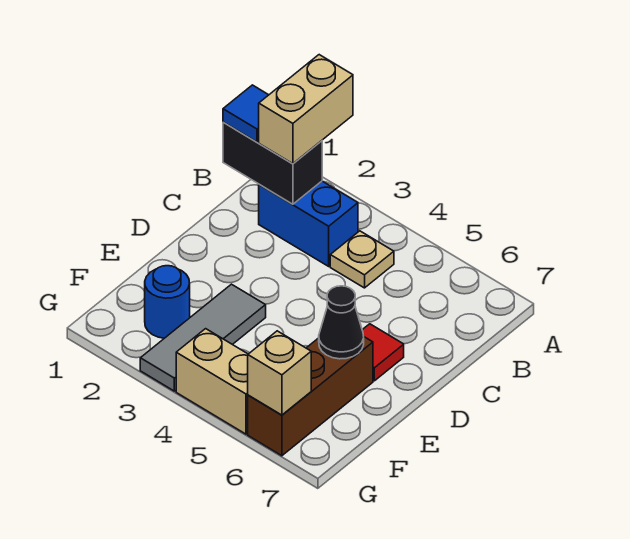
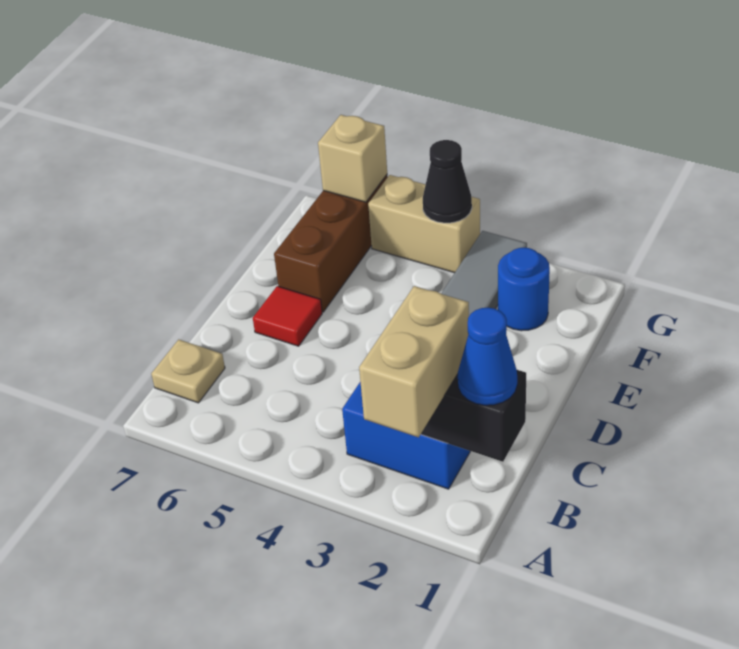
blue 1x1 tile [223,85,268,142] -> blue 1x1 cone [458,308,517,405]
tan 1x1 plate [330,231,394,288] -> tan 1x1 plate moved to [151,340,225,403]
black 1x1 cone [319,286,364,359] -> black 1x1 cone moved to [423,140,472,223]

